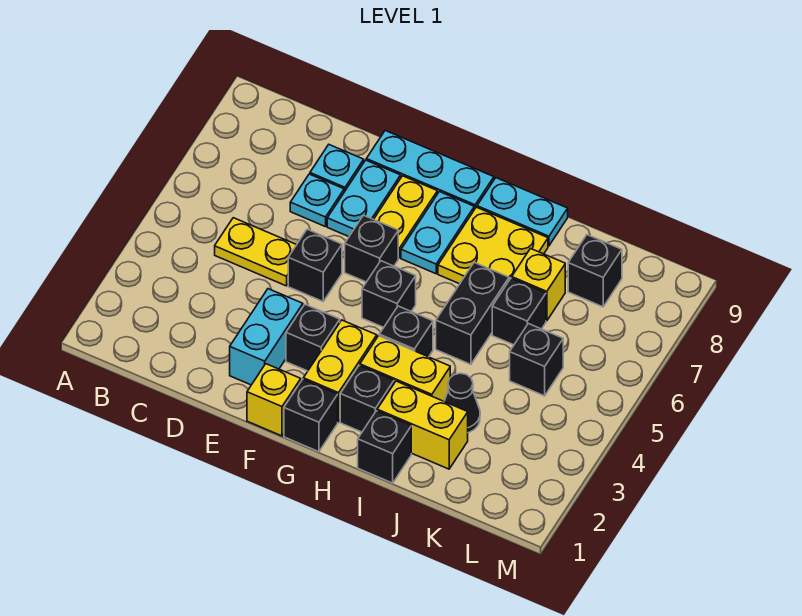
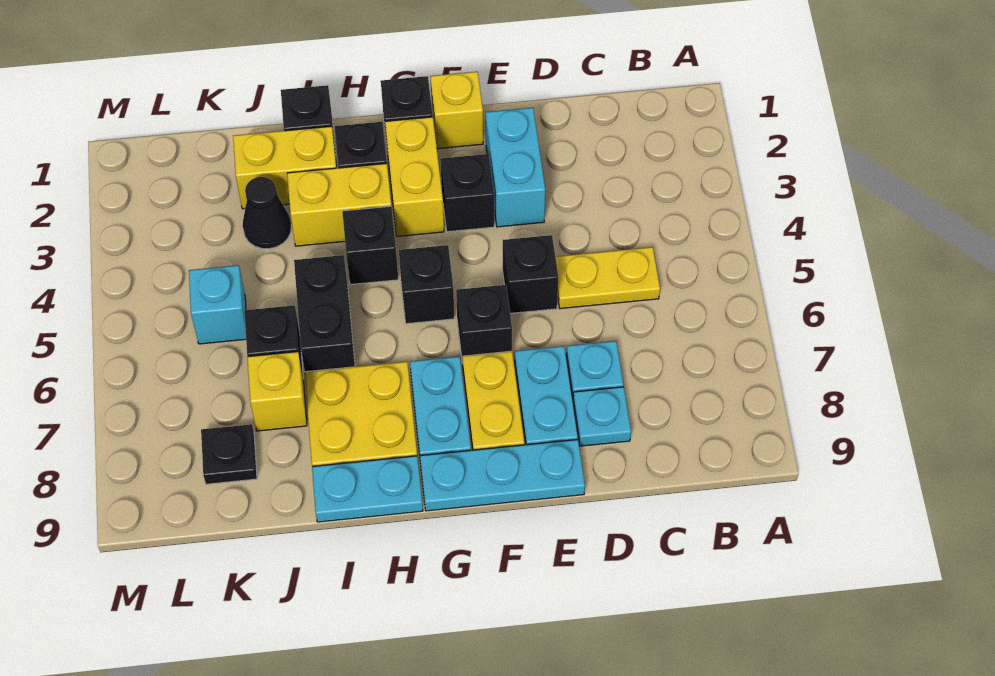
black 1x1 brick [510,324,563,396] -> cyan 1x1 brick [189,265,246,344]
black 1x1 brick [568,235,622,307] -> black 1x1 plate [201,424,257,484]

